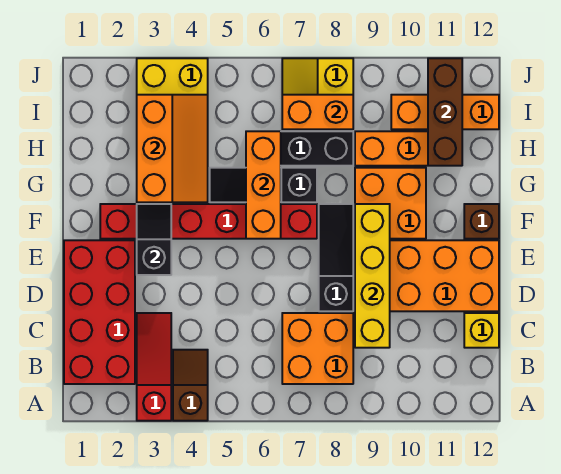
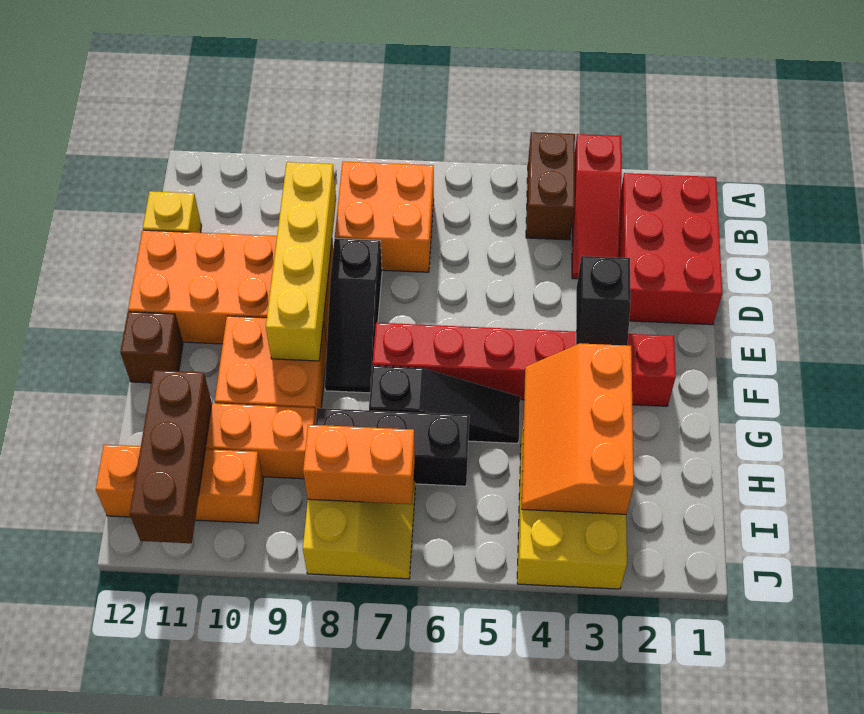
brown 1x2 slope [173,350,208,421] -> brown 1x2 brick [526,132,575,240]
red 2x4 brick [64,240,135,384] -> red 2x3 brick [619,173,722,325]
orange 1x3 brick [246,131,281,239] -> none

